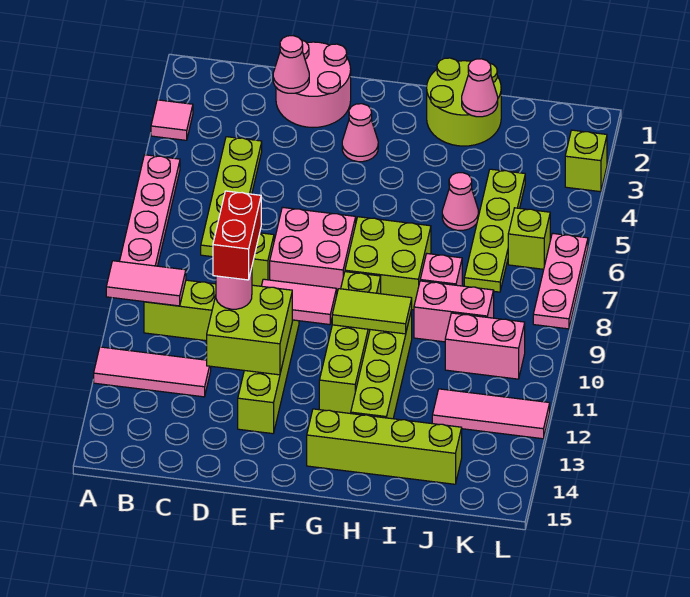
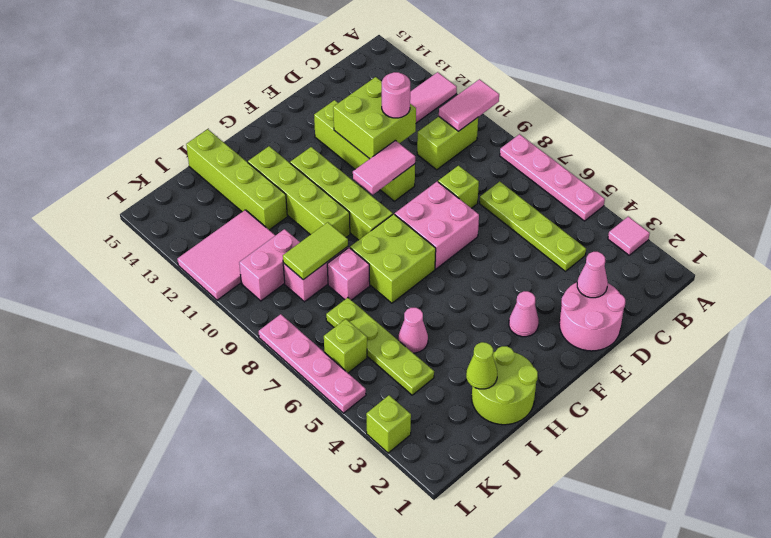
red 1x2 brick [213,191,261,280] -> none
lime 1x2 tile [332,289,412,334] -> lime 1x2 tile moved to [283,222,348,280]
lime 1x4 brick [307,409,462,484] -> lime 1x4 brick turned to [186,129,287,230]
pink 1x1 cone [462,59,498,117] -> lime 1x1 cone [466,342,497,389]
pink 1x3 tile [432,389,550,439] -> pink 2x3 tile [177,210,276,300]
pink 1x3 plate [533,233,588,329] -> pink 1x4 plate [259,314,366,413]

